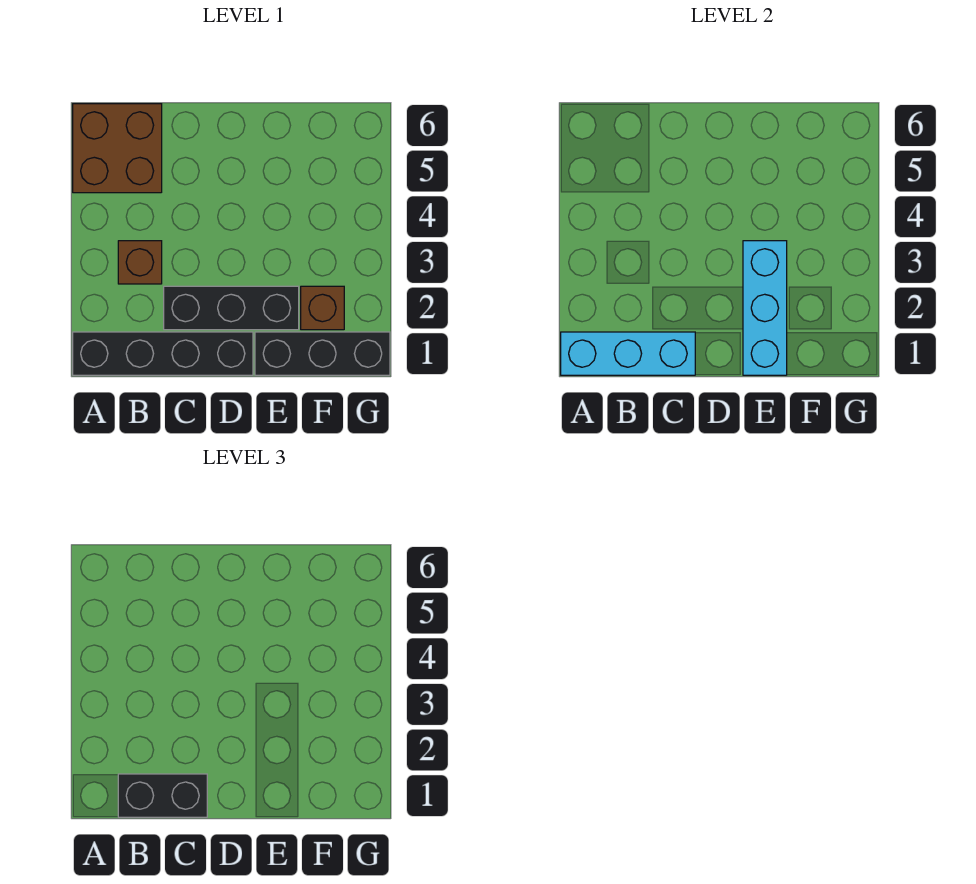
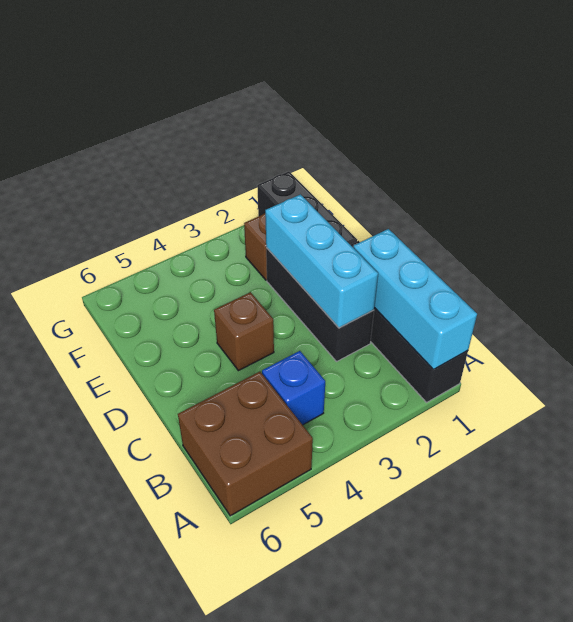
black 1x2 brick [118,774,207,817] -> none
brown 1x1 brick [118,241,162,284] -> brown 1x1 brick moved to [214,292,274,371]
none -> blue 1x1 brick [262,351,325,425]
cyan 1x3 brick [743,241,787,375] -> cyan 1x3 brick turned to [265,194,378,328]

